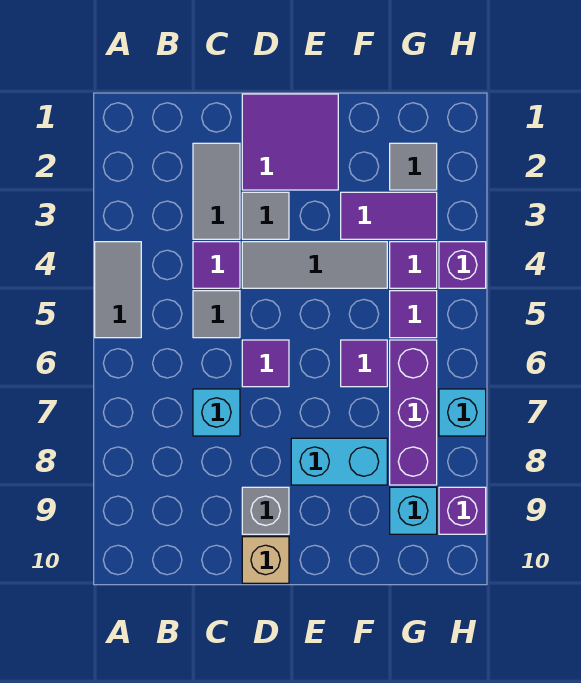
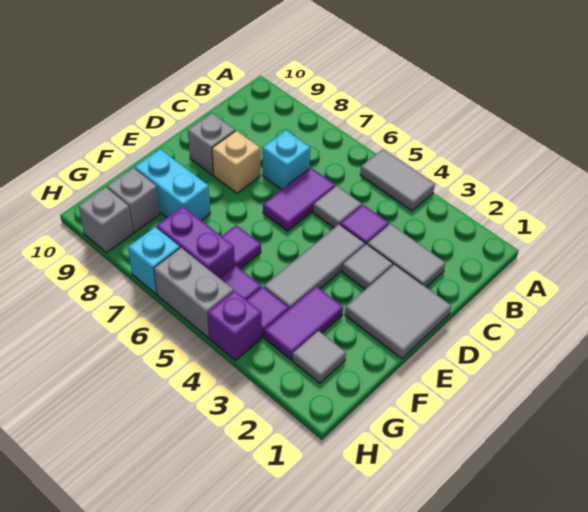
purple 2x2 tile [242,94,338,190] -> grey 2x2 tile [345,264,451,359]
purple 1x1 tile [242,340,289,387] -> purple 1x2 tile [263,168,335,231]
tan 1x1 brick [242,537,289,583] -> tan 1x1 brick moved to [212,131,260,193]
cyan 1x2 brick [291,438,387,485] -> cyan 1x2 brick turned to [135,149,210,220]
purple 1x3 brick [390,340,437,485] -> purple 1x2 brick [157,207,235,278]
cyan 1x1 brick [390,487,437,534] -> grey 1x1 brick [107,168,160,232]
none -> grey 1x2 brick [154,248,234,338]
purple 1x1 brick [439,487,486,534] -> grey 1x1 brick [79,187,133,253]

